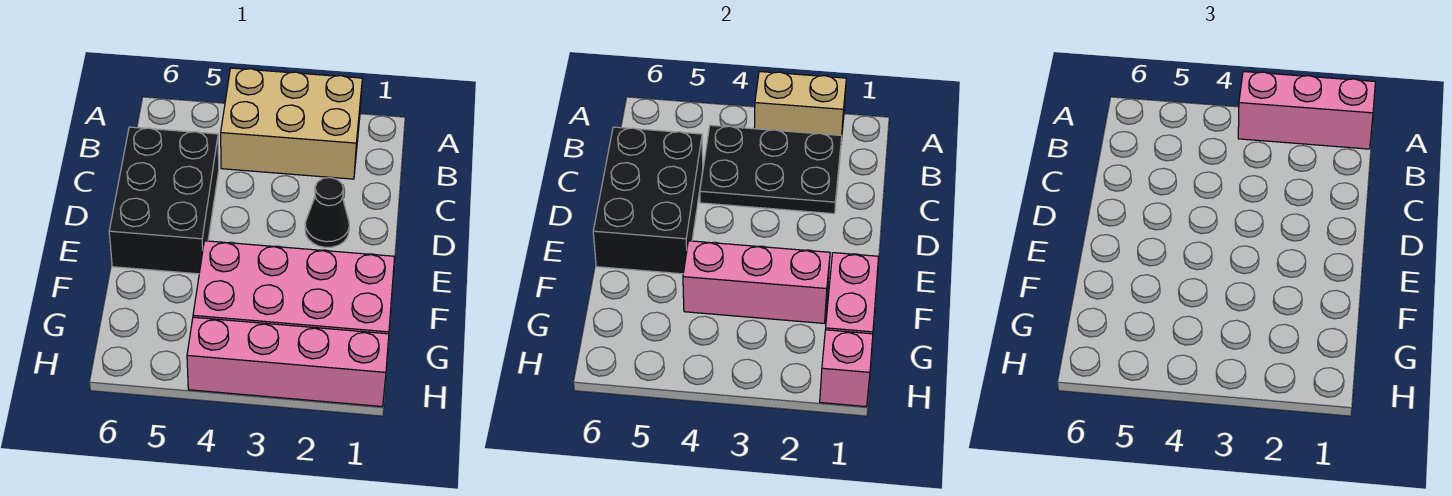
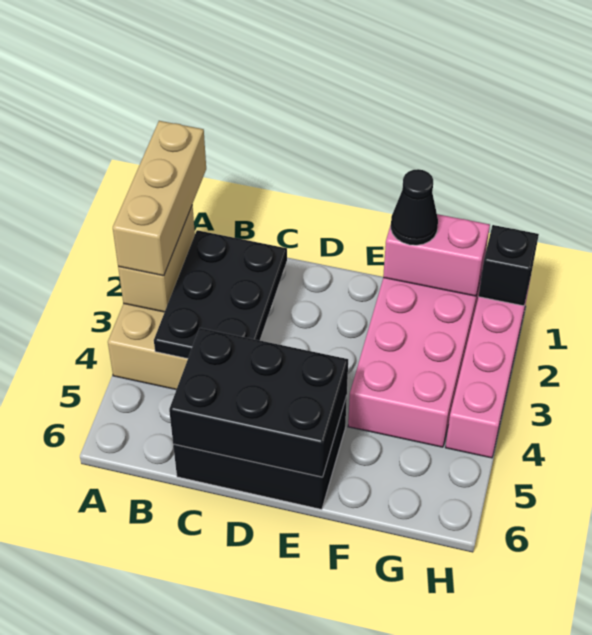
pink 1x3 brick [1238,72,1375,149] -> tan 1x3 brick [113,121,206,276]
black 1x1 cone [305,178,349,247] -> black 1x1 cone moved to [391,169,438,245]
pink 1x3 brick [683,241,830,323] -> none
pink 1x1 brick [820,330,873,406] -> black 1x1 brick [478,225,539,306]

